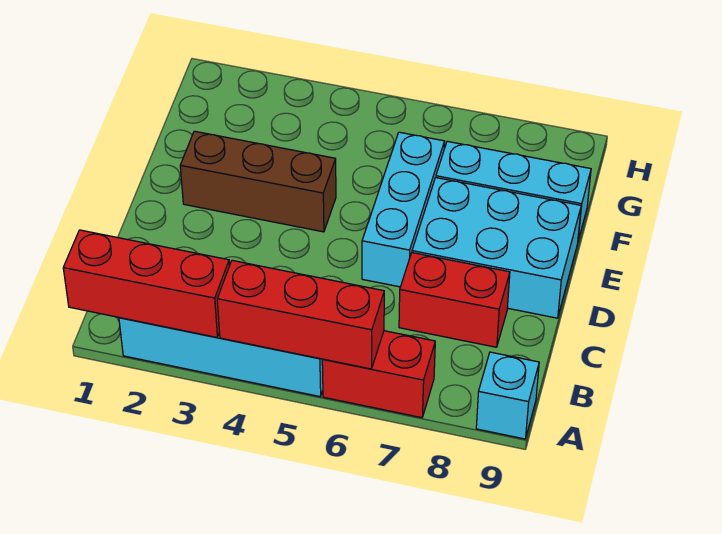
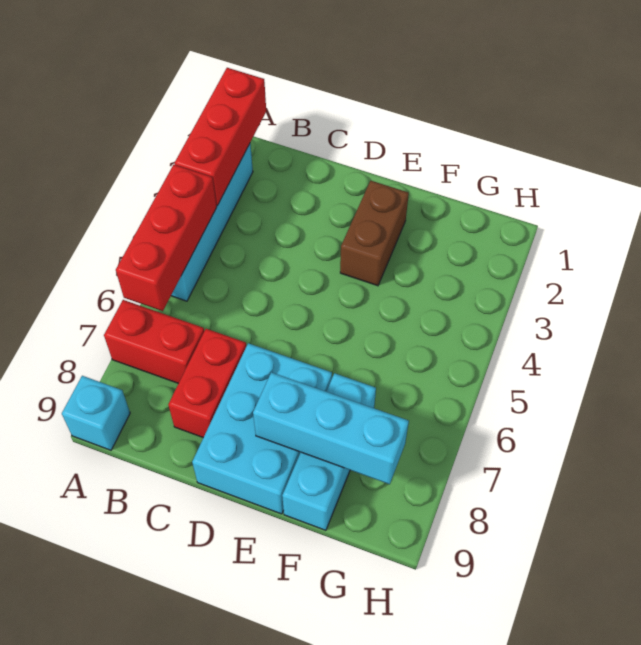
red 1x2 brick [322,331,435,418] -> red 1x2 brick turned to [104,300,204,383]
cyan 1x3 brick [362,132,445,287] -> cyan 1x3 brick moved to [253,372,409,484]
brown 1x3 brick [180,131,336,232] -> brown 1x2 brick [340,181,409,286]

